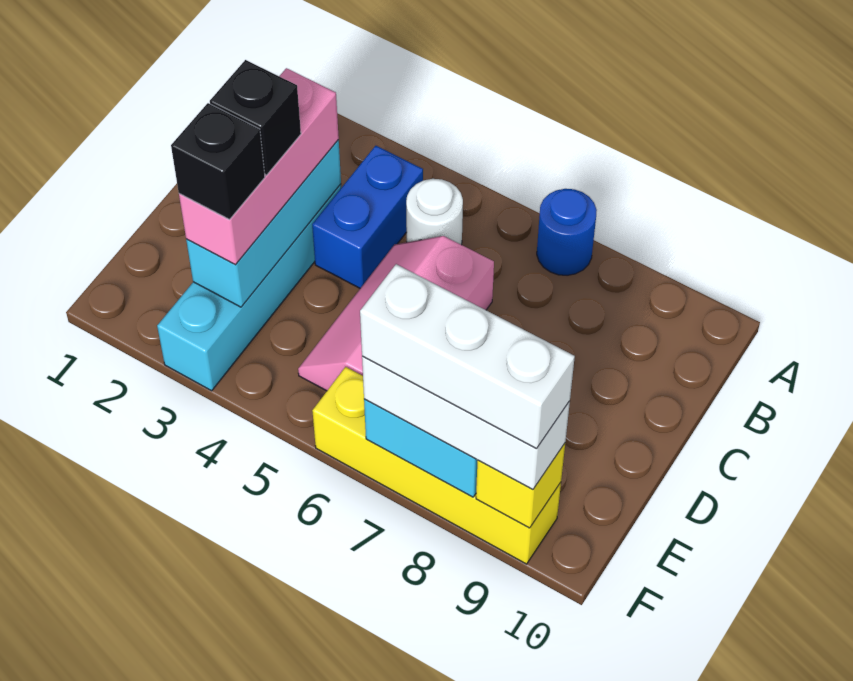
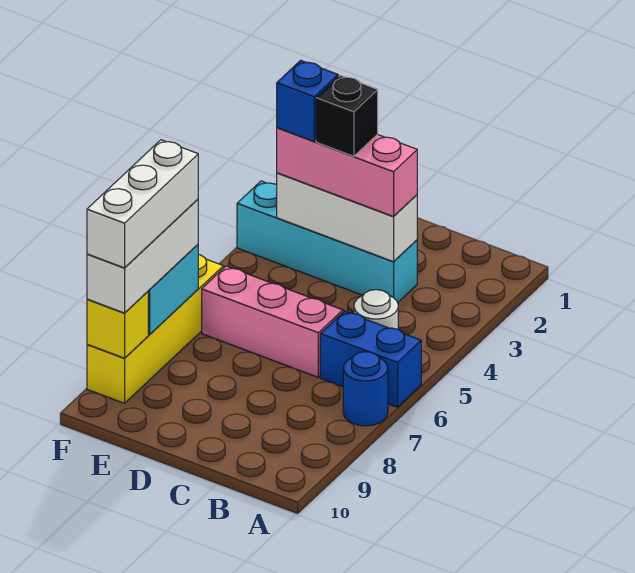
blue 1x2 brick [312,146,423,288] -> blue 1x2 brick moved to [320,311,421,407]
cyan 1x3 brick [186,140,341,307] -> white 1x3 brick [277,173,417,262]
black 1x1 brick [171,103,265,219] -> blue 1x1 brick [277,60,338,141]

